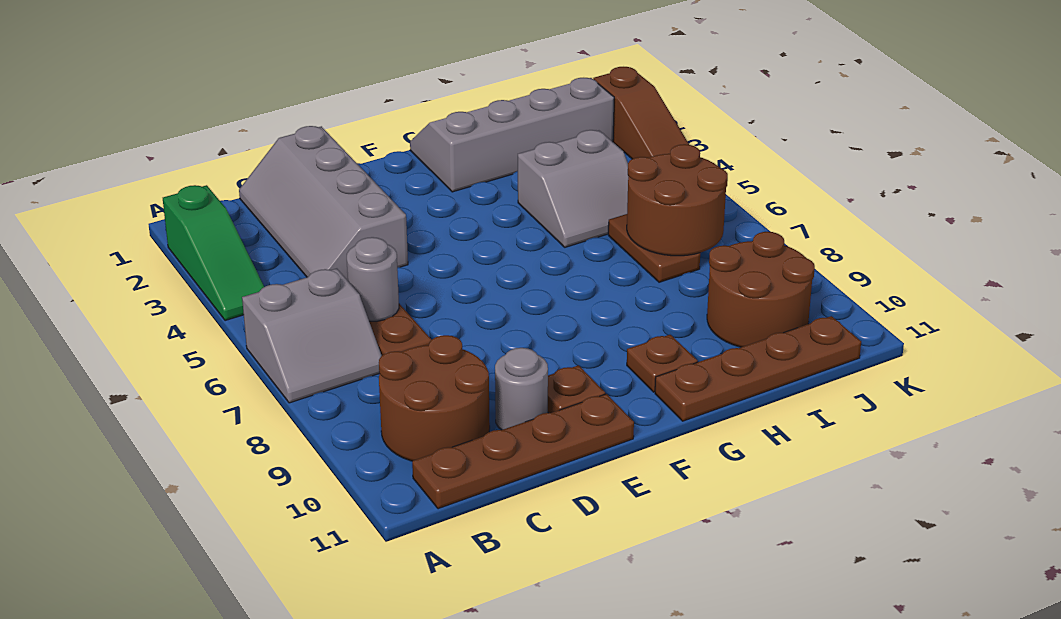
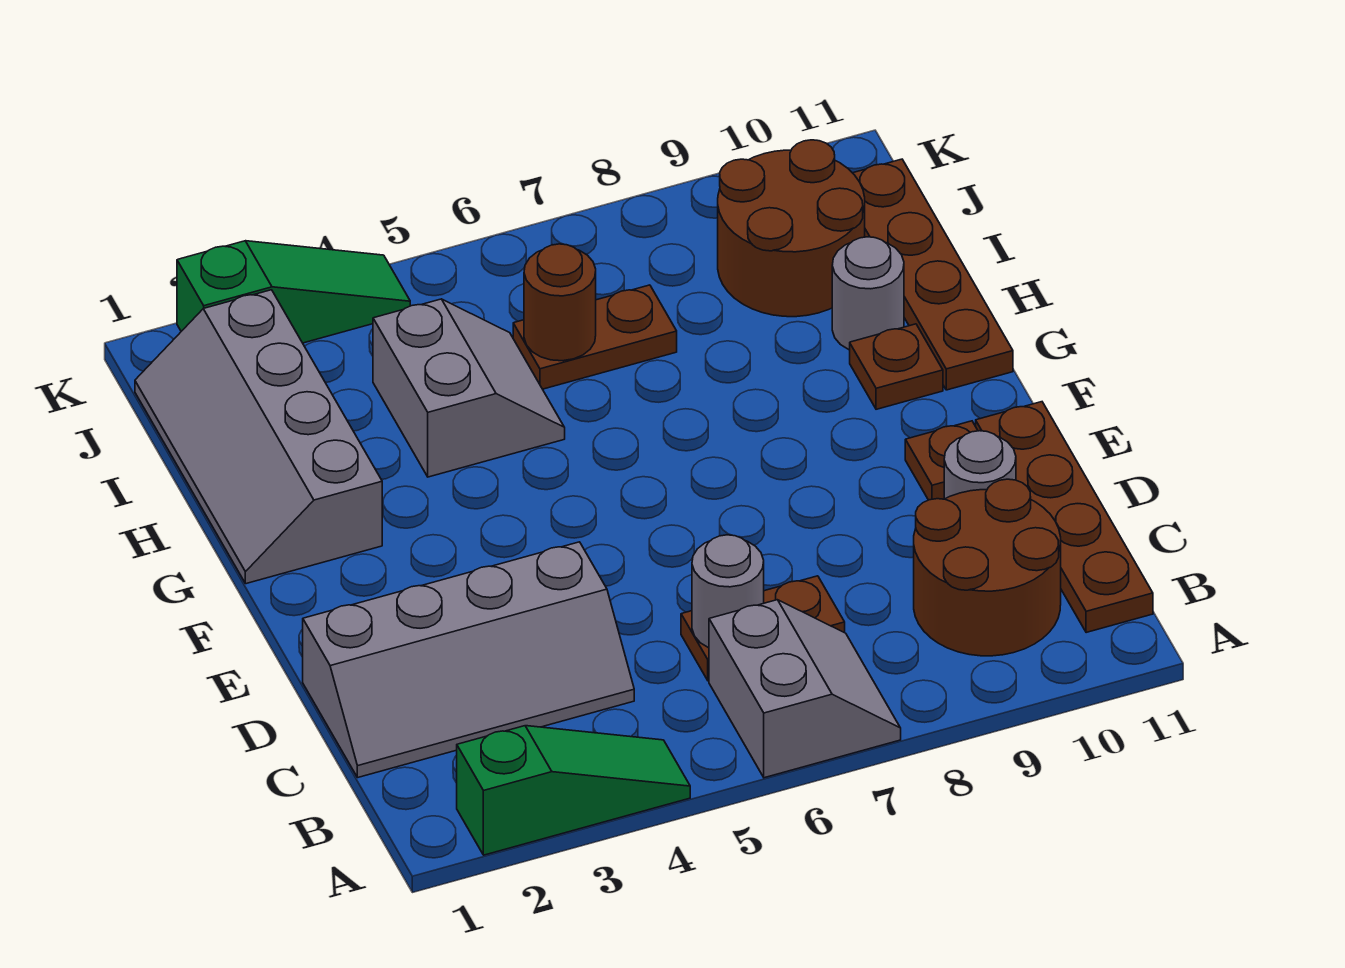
none -> grey 1x1 round brick [832,237,904,350]
brown 2x2 round brick [627,144,728,256] -> brown 1x1 round brick [524,244,596,361]
brown 1x3 slope [593,67,689,159] -> green 1x3 slope [177,241,410,343]

